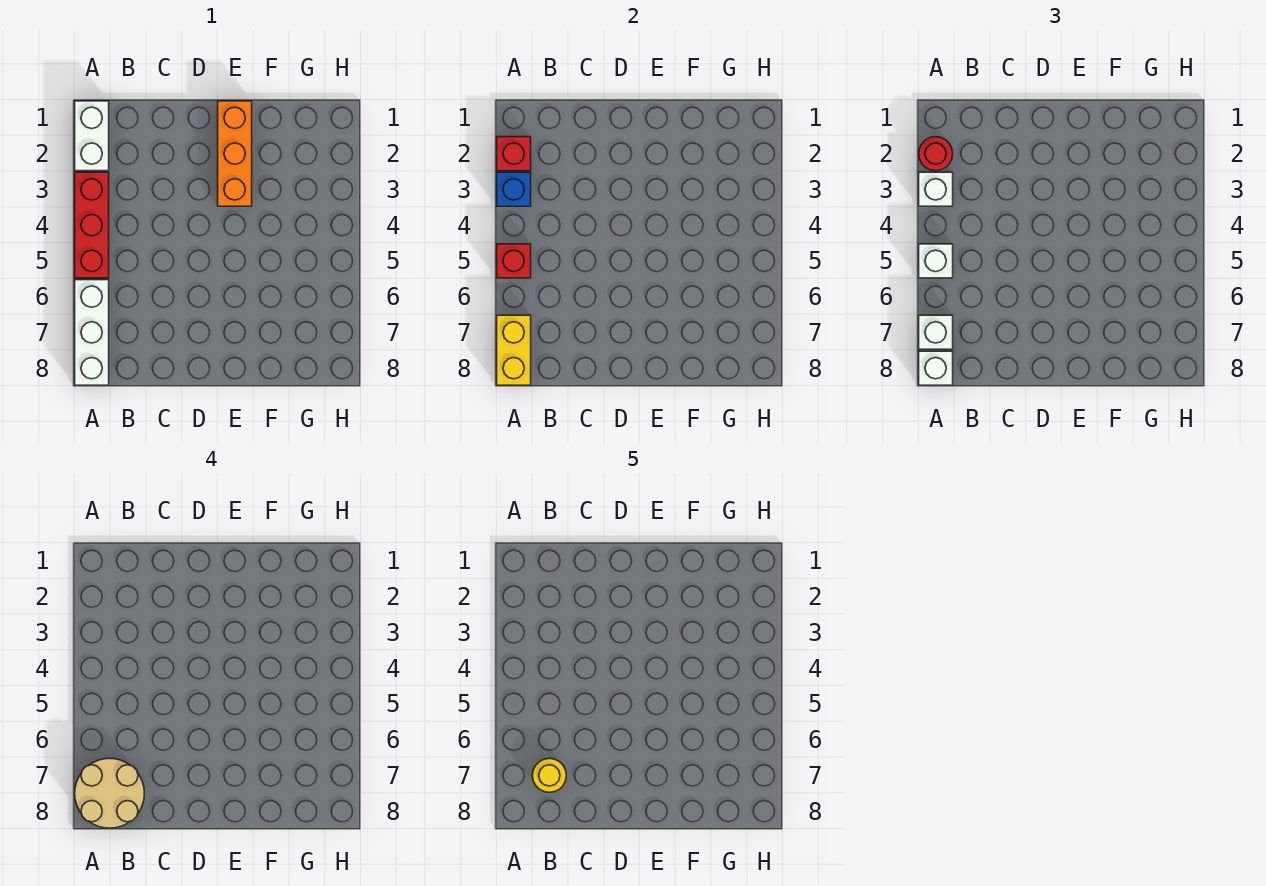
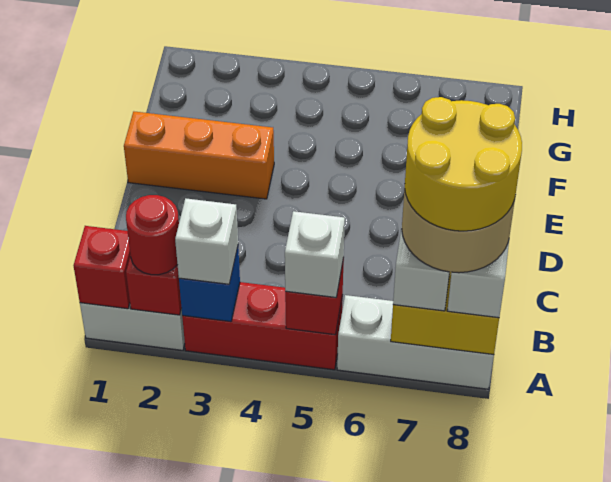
none -> red 1x1 brick [74,226,130,309]
yellow 1x1 round brick [532,758,566,792] -> yellow 2x2 round brick [405,97,522,231]

